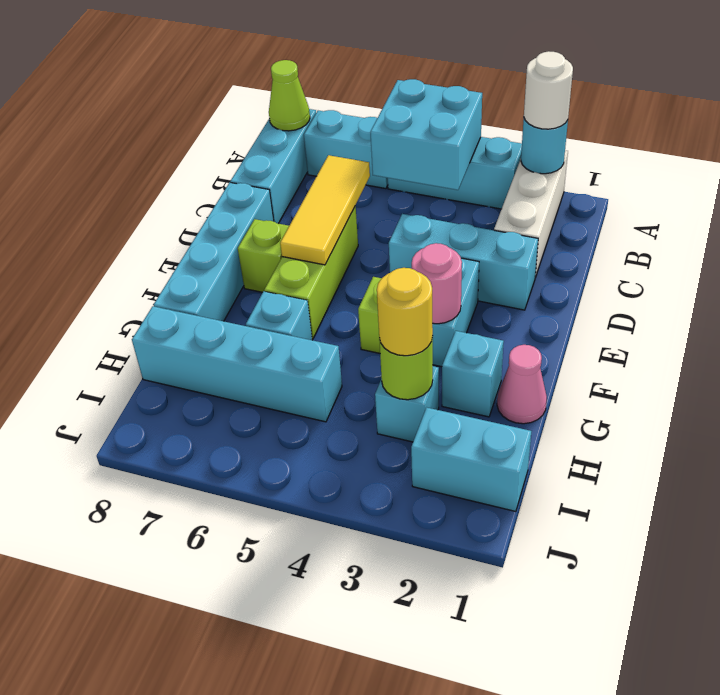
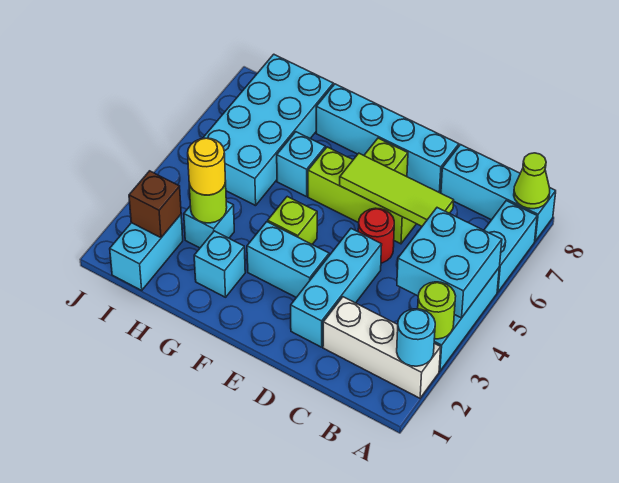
white 1x1 round brick [524,51,573,129] -> none
none -> lime 1x1 round brick [418,282,456,339]
yellow 1x3 tile [280,155,370,265] -> lime 1x3 tile [340,153,454,226]
none -> red 1x1 round brick [358,208,394,263]
pink 1x1 round brick [412,243,462,324] -> none
pink 1x1 cone [497,345,547,424] -> none
cyan 1x4 brick [132,306,342,422] -> cyan 2x4 brick [202,54,333,206]
none -> brown 1x1 brick [129,171,181,238]

